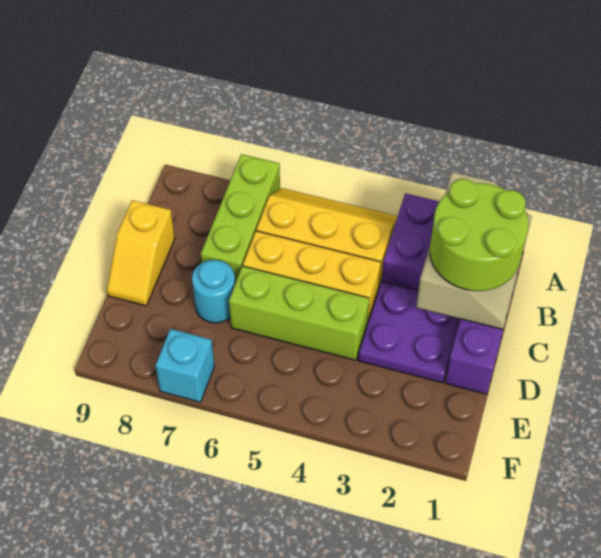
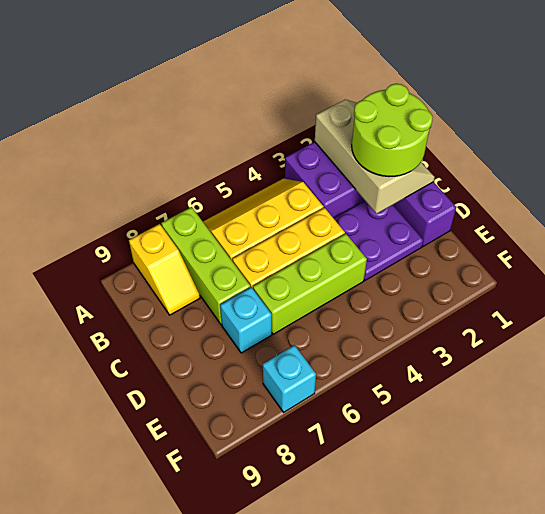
yellow 1x2 slope [107,200,175,306] -> yellow 1x2 slope moved to [129,224,200,315]
cyan 1x1 round brick [192,260,235,323] -> cyan 1x1 brick [220,287,272,353]

